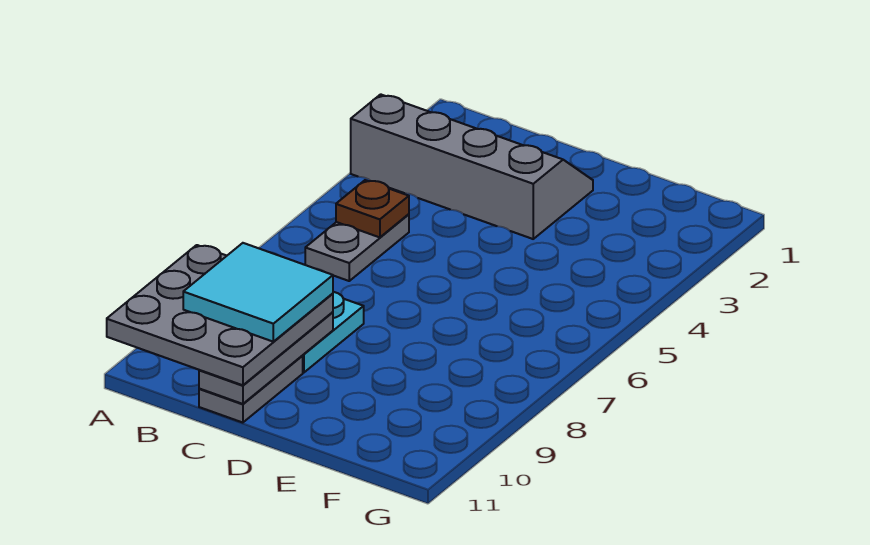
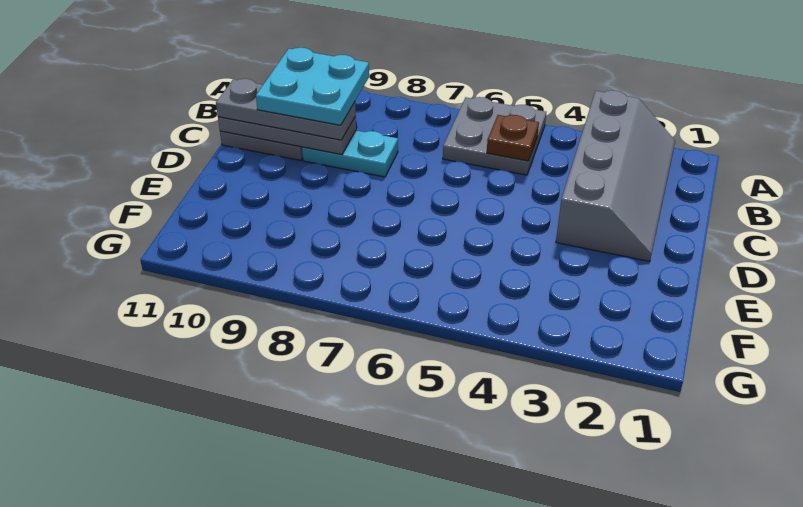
grey 3x3 plate [107,245,333,385] -> grey 1x3 plate [216,79,356,140]
grey 1x2 plate [305,214,409,281] -> grey 2x2 plate [443,97,546,175]
cyan 2x2 tile [183,243,333,342] -> cyan 2x2 plate [256,48,369,125]

